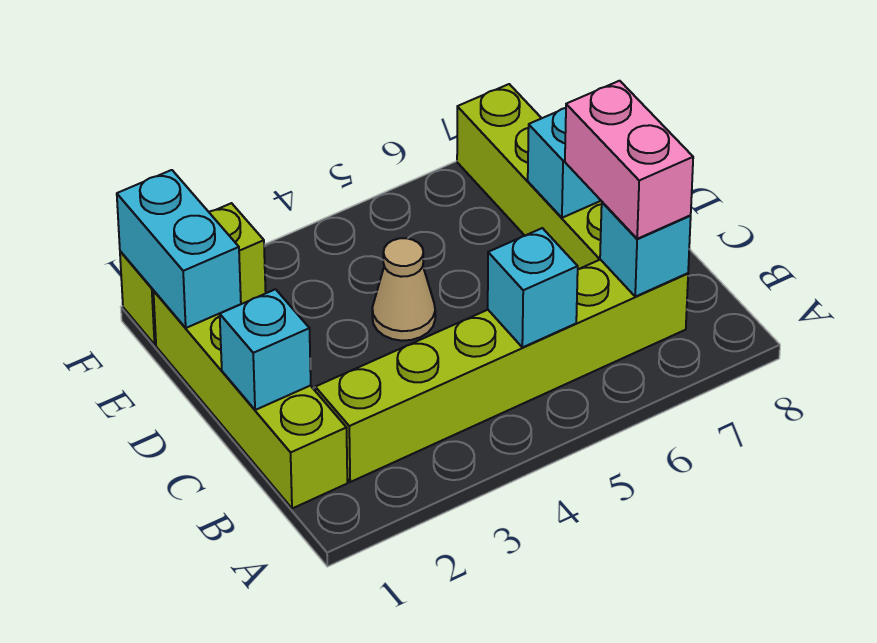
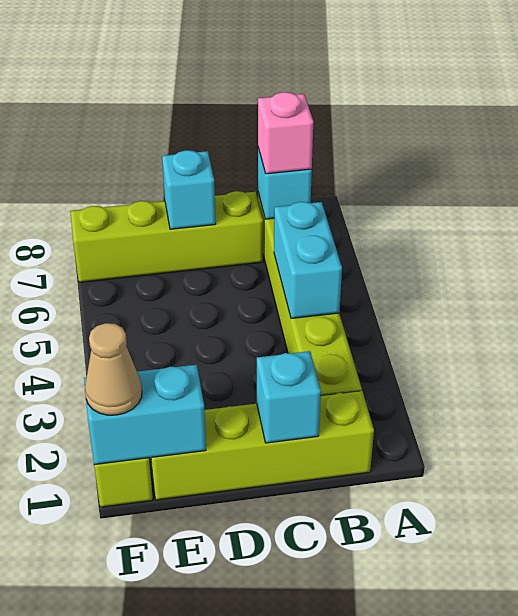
cyan 1x1 brick [488,228,578,347] -> cyan 1x2 brick [274,202,342,319]
pink 1x2 brick [565,81,693,239] -> pink 1x1 brick [258,92,313,174]
tan 1x1 cone [372,238,435,341] -> tan 1x1 cone moved to [85,323,142,415]

